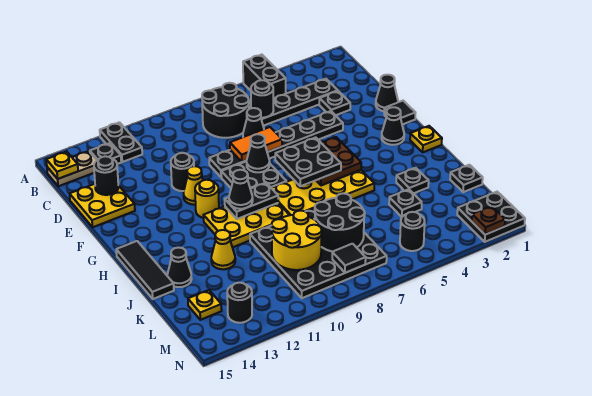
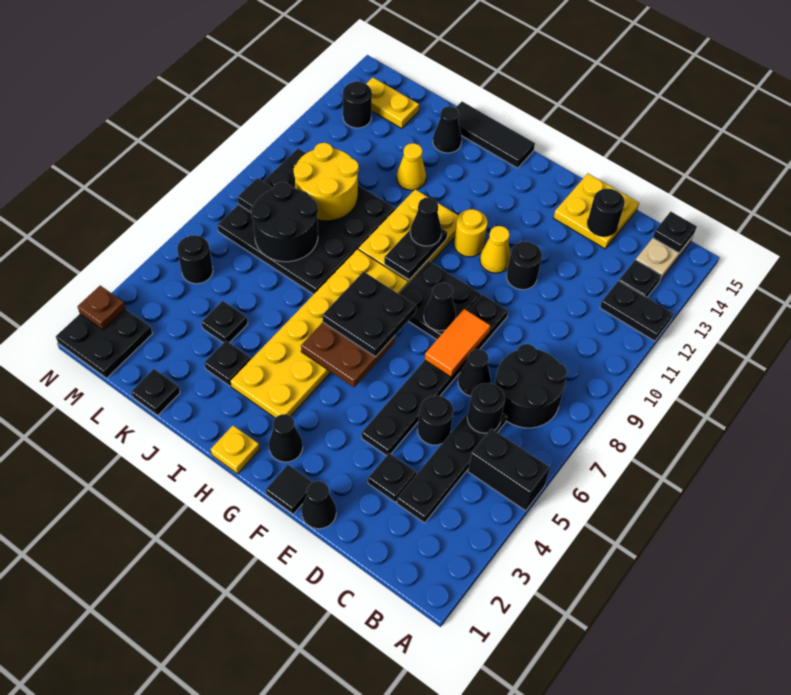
yellow 1x1 plate [46,152,78,179] -> black 1x1 plate [653,212,697,253]
none -> black 1x1 round brick [417,396,454,445]
yellow 2x4 plate [272,170,374,215] -> yellow 2x6 plate [231,249,408,418]
yellow 1x1 plate [188,290,222,320] -> yellow 1x2 plate [366,78,419,128]

